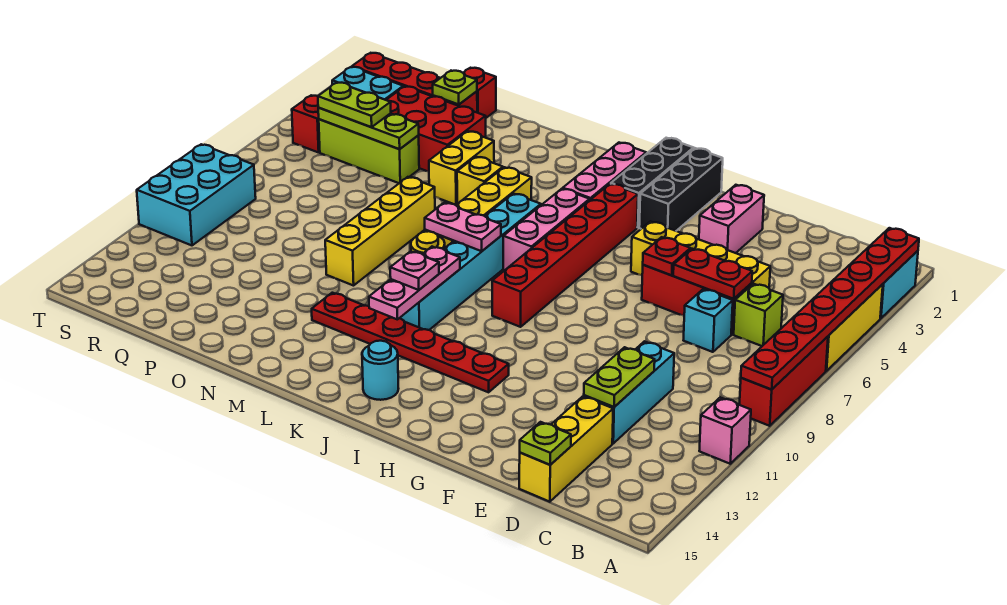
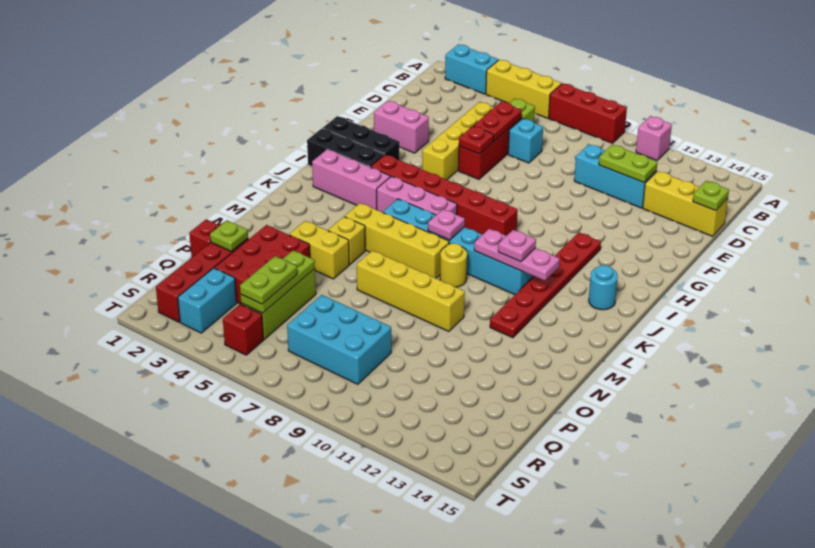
red 1x8 plate [741,228,919,390] -> none
pink 1x2 plate [425,203,501,251] -> pink 1x1 plate [428,209,465,240]
cyan 2x3 brick [137,144,256,245] -> cyan 2x3 brick moved to [287,295,391,384]

